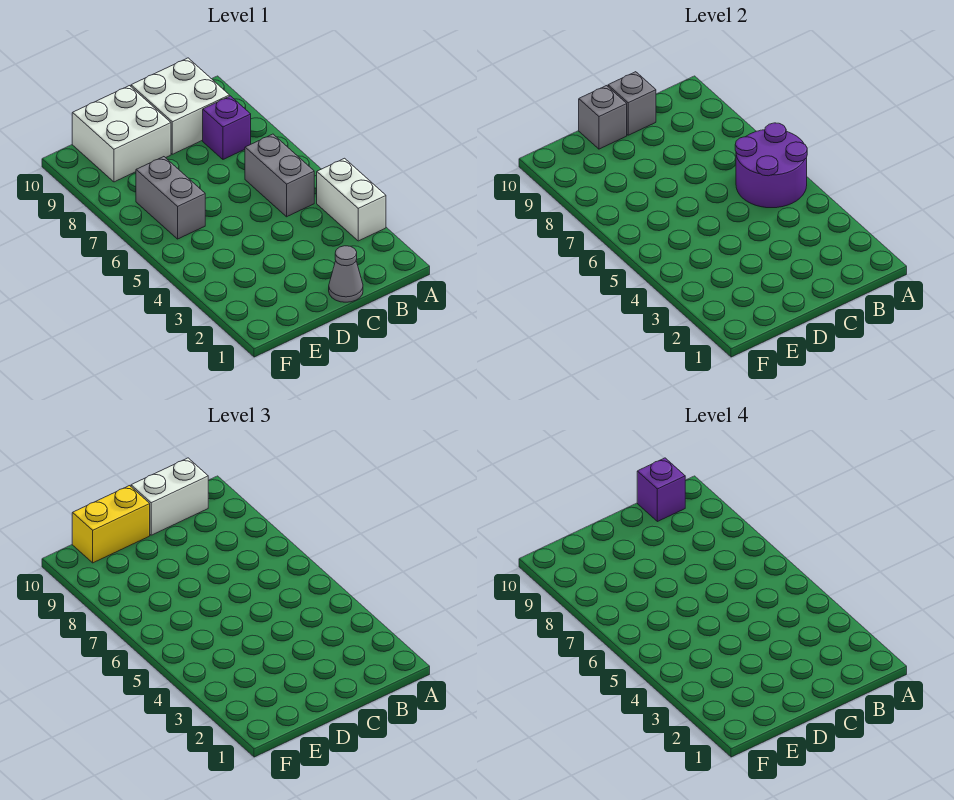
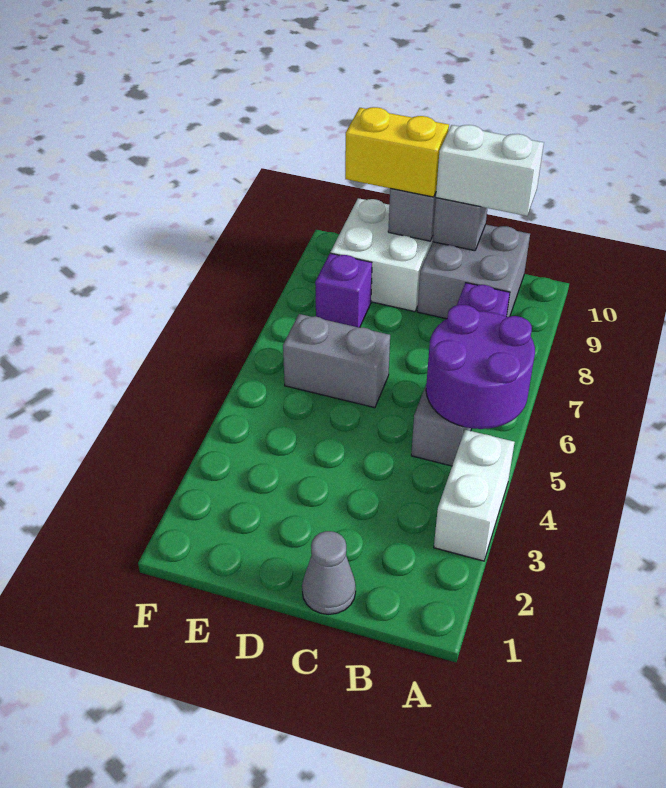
white 2x2 brick [131,58,230,154] -> grey 2x2 brick [417,225,530,319]
purple 1x1 brick [637,458,685,522] -> purple 1x1 brick moved to [315,253,372,327]
grey 1x2 brick [136,157,205,239] -> grey 1x2 brick turned to [283,314,390,408]

